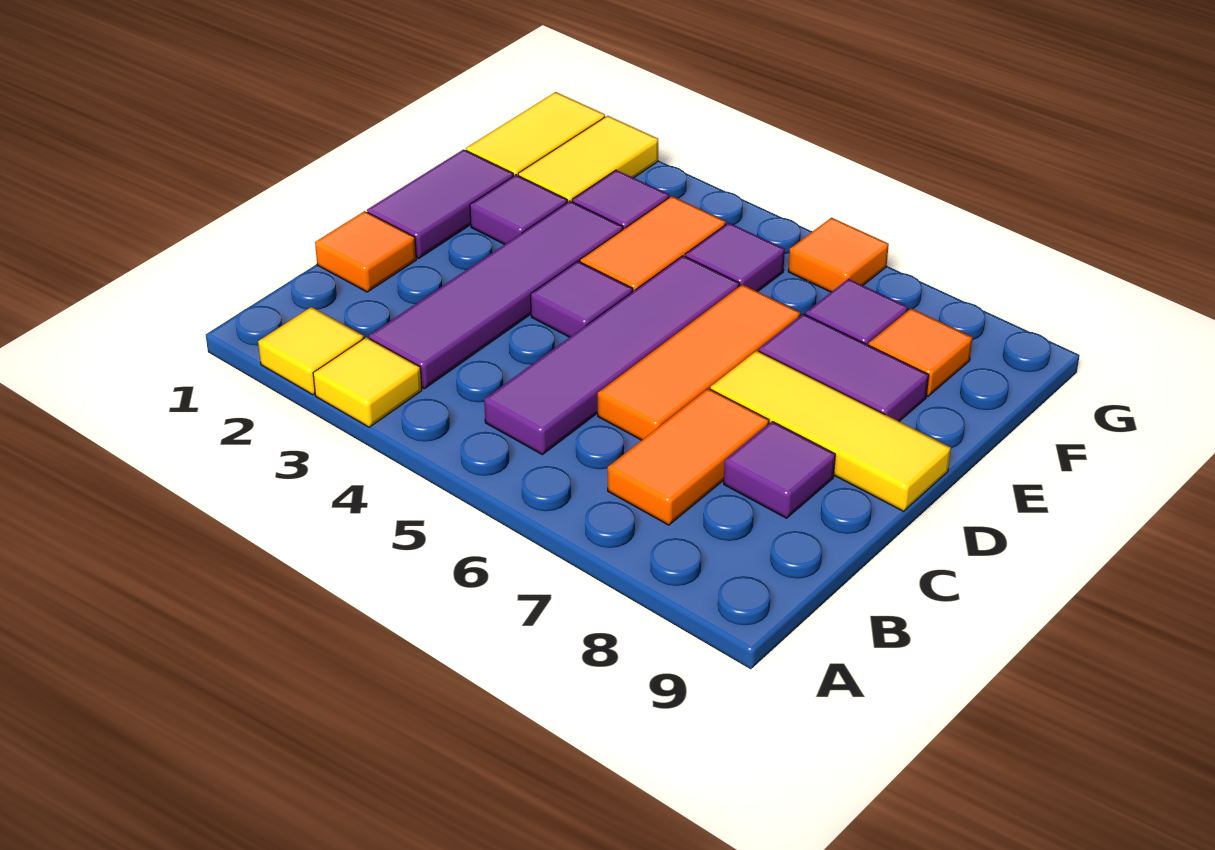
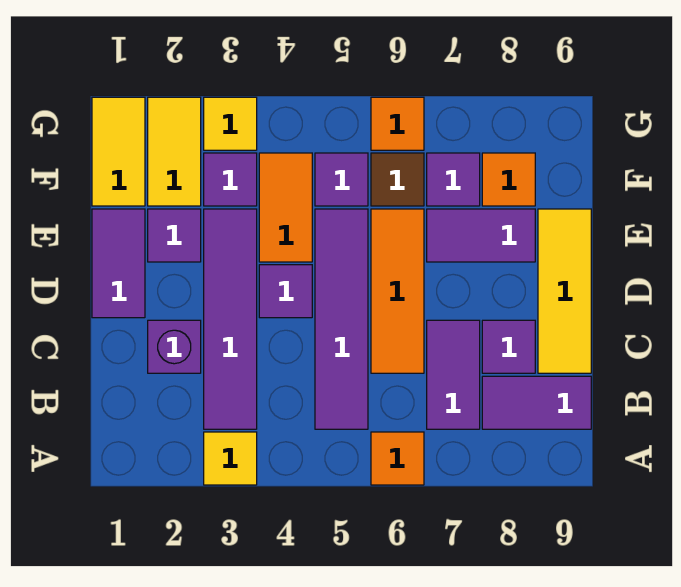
yellow 1x1 tile [258,307,364,395] -> yellow 1x1 tile moved to [204,97,257,150]
orange 1x2 tile [608,389,769,525] -> purple 1x2 tile [427,320,480,429]
none -> purple 1x2 tile [482,376,591,429]
orange 1x1 tile [315,211,416,292] -> orange 1x1 tile moved to [371,432,424,485]
none -> purple 1x1 brick [148,320,201,373]
yellow 1x3 tile [710,351,951,511] -> yellow 1x3 tile turned to [538,209,591,373]
none -> brown 1x1 tile [371,153,424,206]

